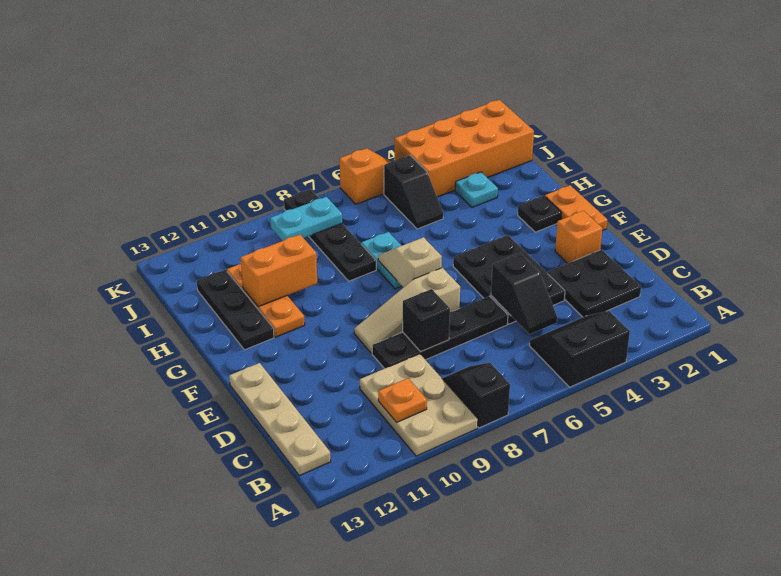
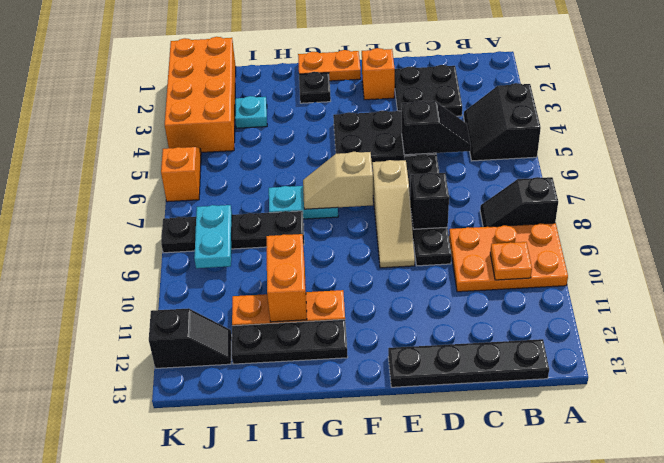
tan 2x3 plate [360,354,478,456] -> orange 2x3 plate [449,223,568,292]
tan 1x4 plate [229,363,331,476] -> black 1x4 plate [388,339,549,387]
black 1x2 slope [384,155,443,229] -> black 1x2 slope moved to [149,308,232,368]

